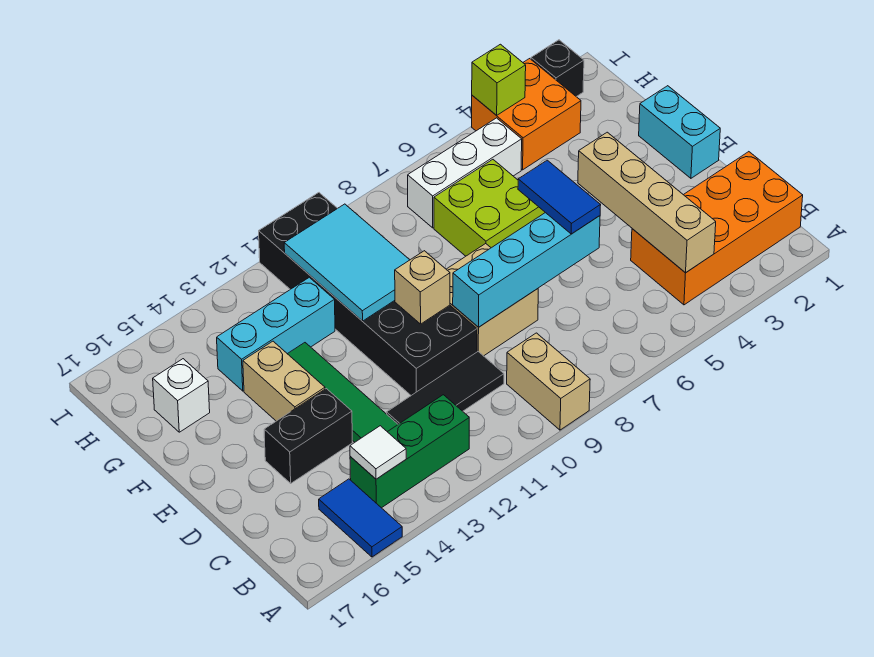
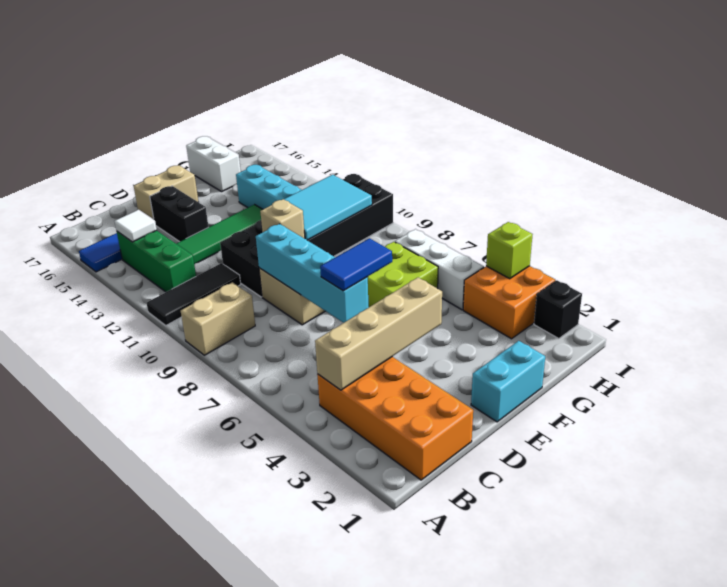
black 1x3 tile [387,352,504,424] -> black 1x3 tile turned to [147,263,241,325]
tan 1x2 brick [243,341,325,421] -> tan 1x2 brick moved to [134,166,198,219]
white 1x1 brick [153,359,210,432] -> white 1x2 brick [186,136,241,192]

